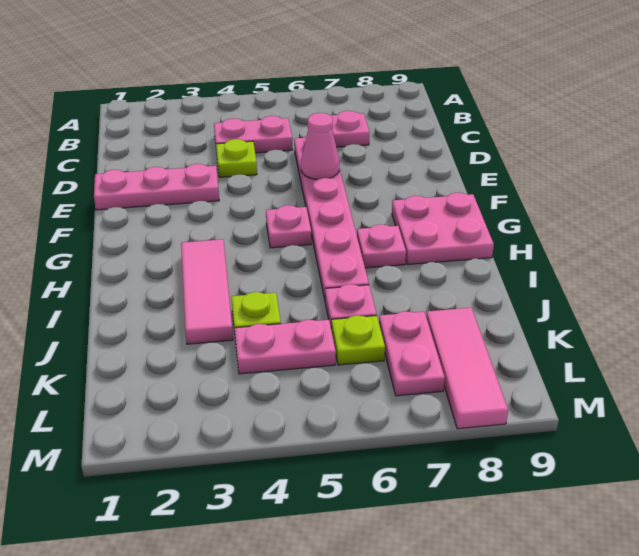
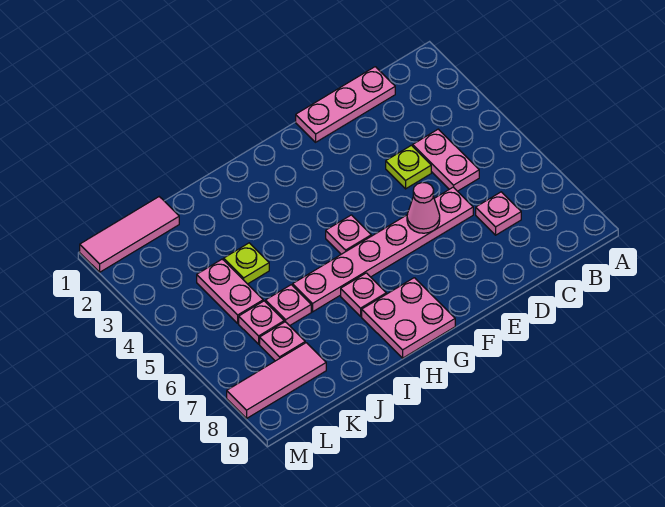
pink 1x3 plate [94,164,219,210] -> pink 1x3 plate turned to [296,67,395,142]
pink 1x3 tile [181,239,233,344] -> pink 1x3 tile moved to [80,197,179,272]
lime 1x1 plate [331,316,385,365] -> pink 1x1 plate [239,301,284,344]
pink 1x2 plate [379,311,445,396] -> pink 1x1 plate [260,322,305,361]

